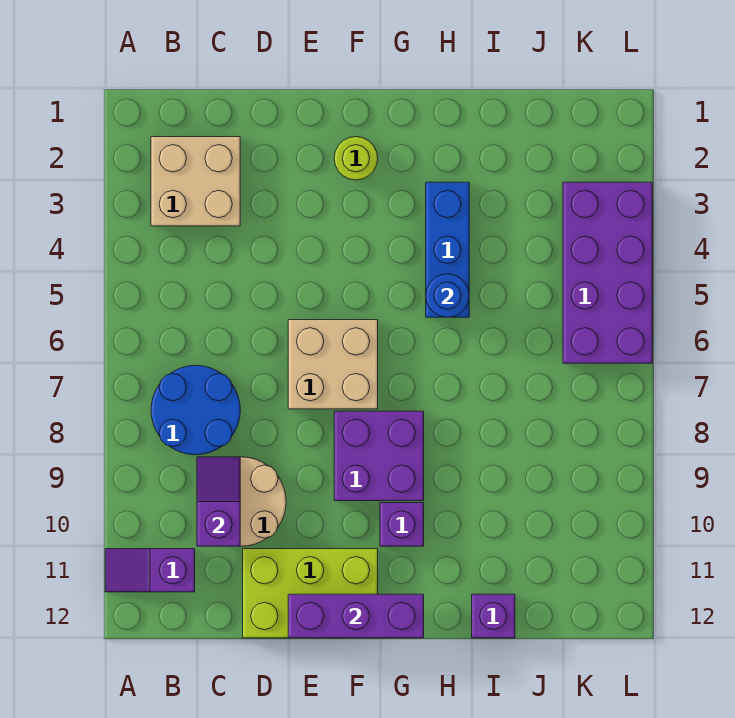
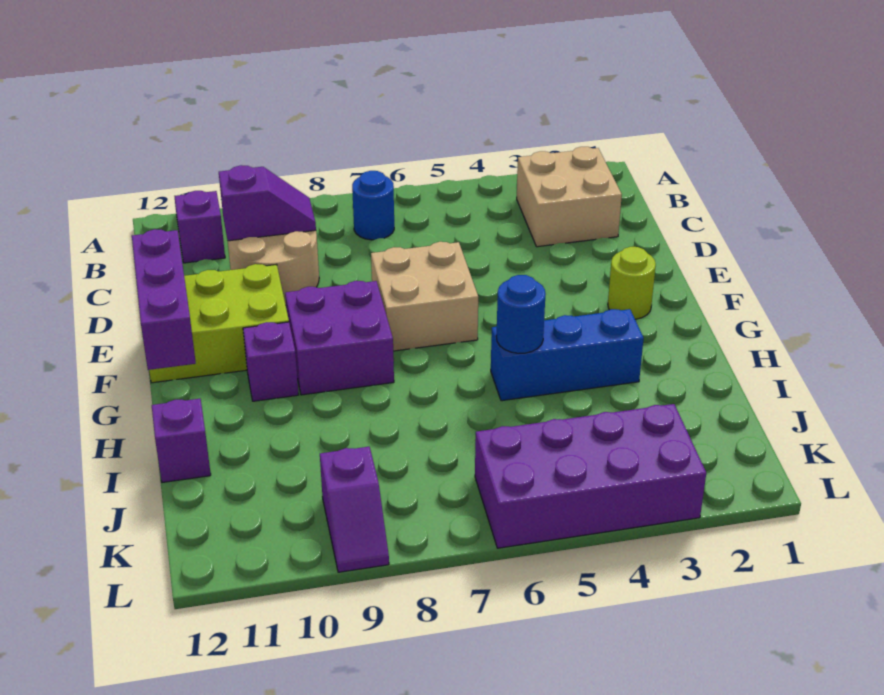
blue 2x2 round brick [151,365,240,455] -> blue 1x1 round brick [352,171,394,240]
lime 2x3 brick [243,549,378,638] -> lime 2x3 brick turned to [149,264,289,383]
none -> purple 1x2 slope [320,447,389,572]

